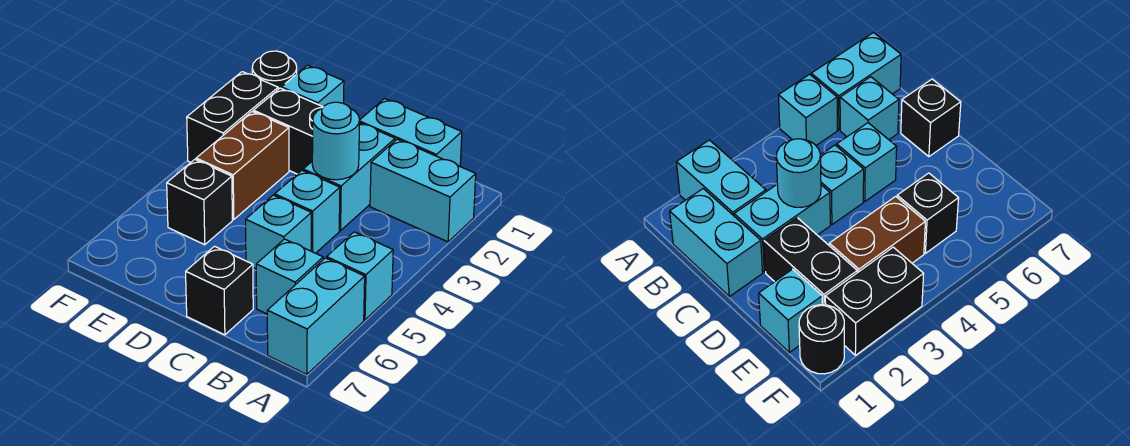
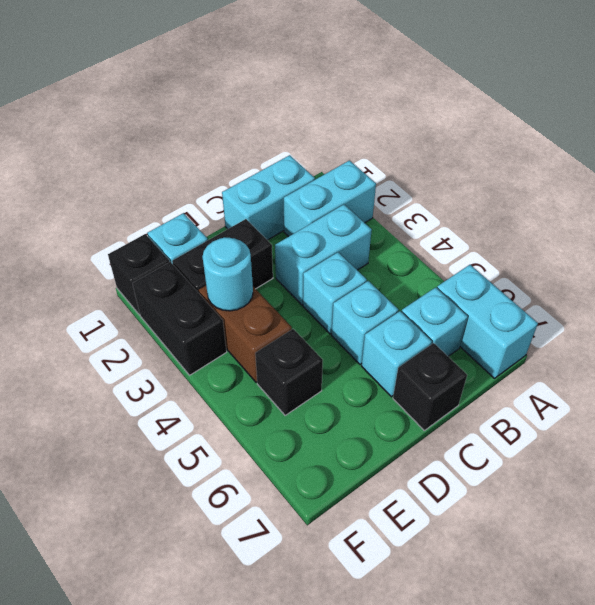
cyan 1x1 brick [327,232,393,320] -> cyan 1x1 brick moved to [362,311,432,397]
cyan 1x2 brick [303,123,395,231] -> cyan 1x2 brick turned to [275,204,372,305]
cyan 1x1 round brick [312,102,360,180] -> cyan 1x1 round brick moved to [202,237,253,311]
black 1x1 round brick [252,51,297,89] -> black 1x1 brick [108,234,169,315]

